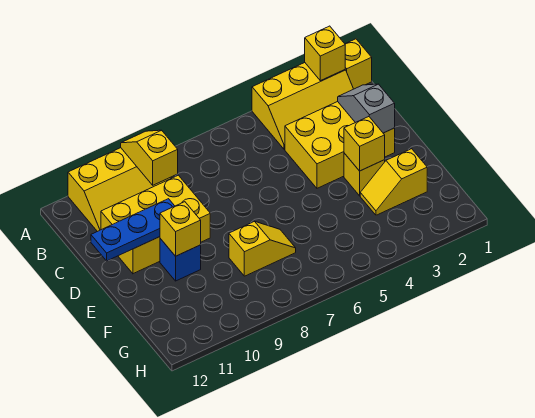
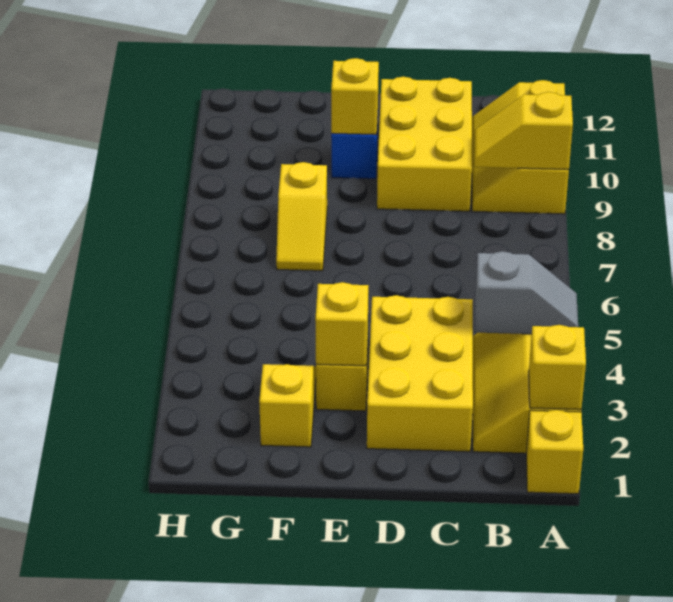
yellow 1x2 slope [121,130,178,185] -> yellow 1x2 slope turned to [474,92,573,170]
grey 1x2 slope [338,84,395,133] -> grey 1x2 slope moved to [475,251,578,334]
blue 1x3 plate [91,199,174,261] -> none

